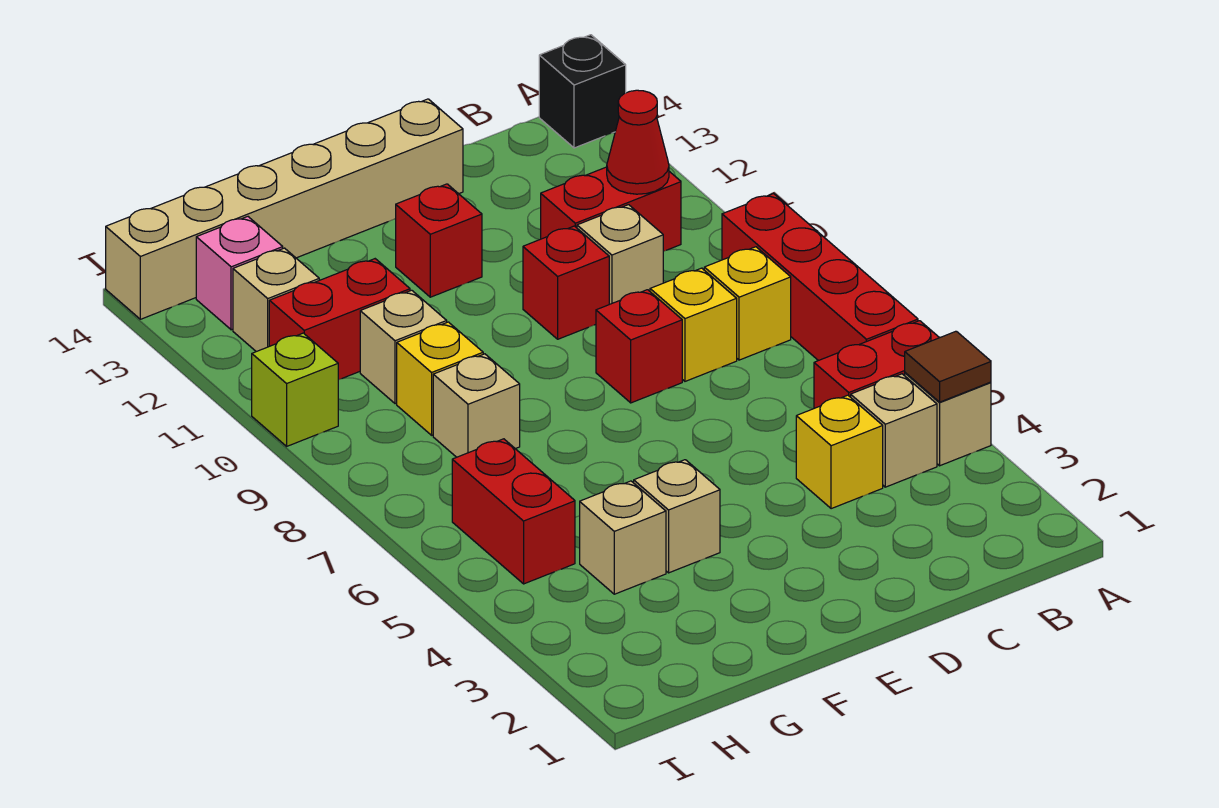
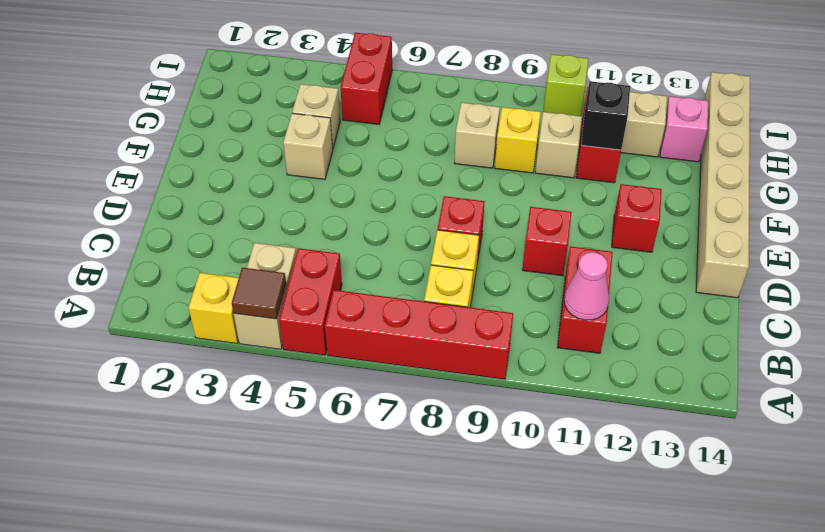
black 1x1 brick [539,35,626,148] -> black 1x1 brick moved to [581,81,630,150]
red 1x1 cone [607,90,669,194] -> pink 1x1 cone [564,252,609,320]
yellow 1x1 brick [796,395,883,509] -> yellow 1x1 brick moved to [189,273,239,343]
tan 1x1 brick [577,205,663,304] -> none
red 1x2 brick [452,439,575,584] -> red 1x2 brick turned to [340,33,392,124]

